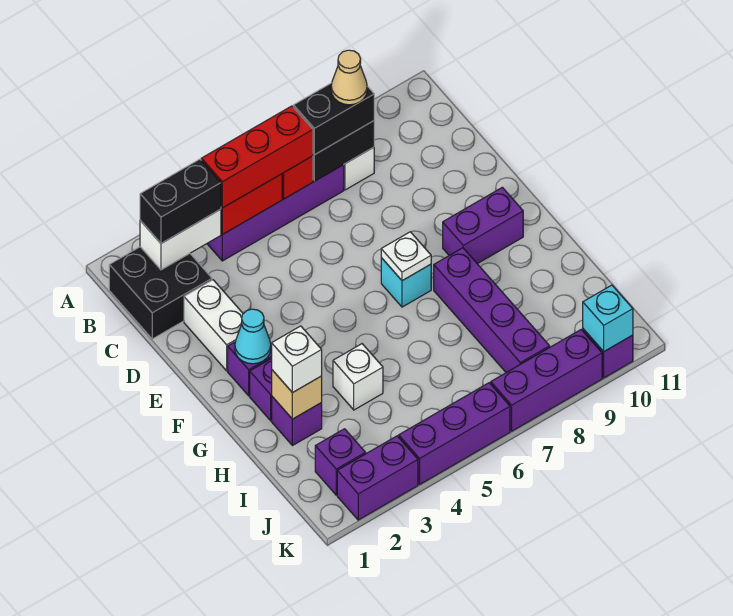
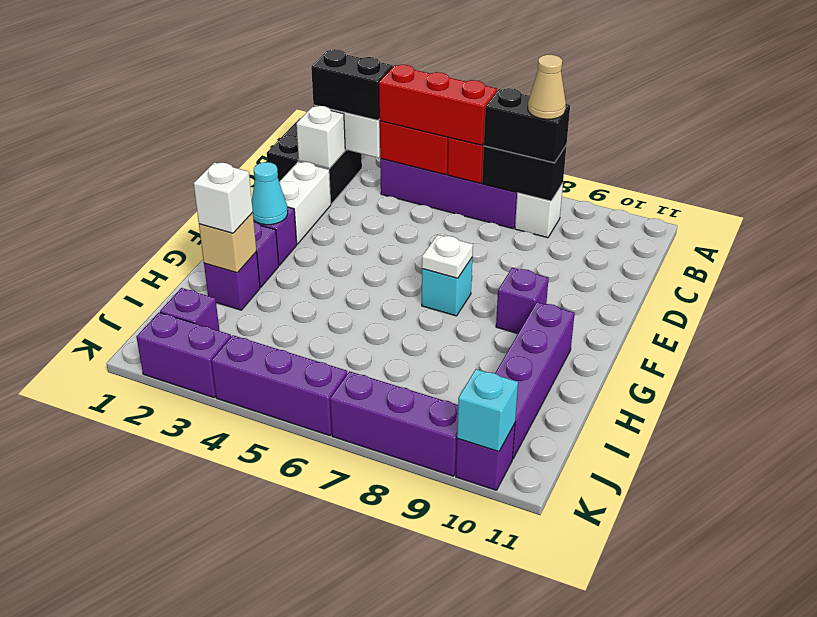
purple 1x2 brick [443,187,523,264] -> purple 1x1 brick [496,268,549,333]
purple 1x4 brick [434,248,550,373] -> purple 1x4 brick moved to [495,302,575,459]
white 1x1 brick [333,344,383,410] -> white 1x1 brick moved to [296,106,345,168]

